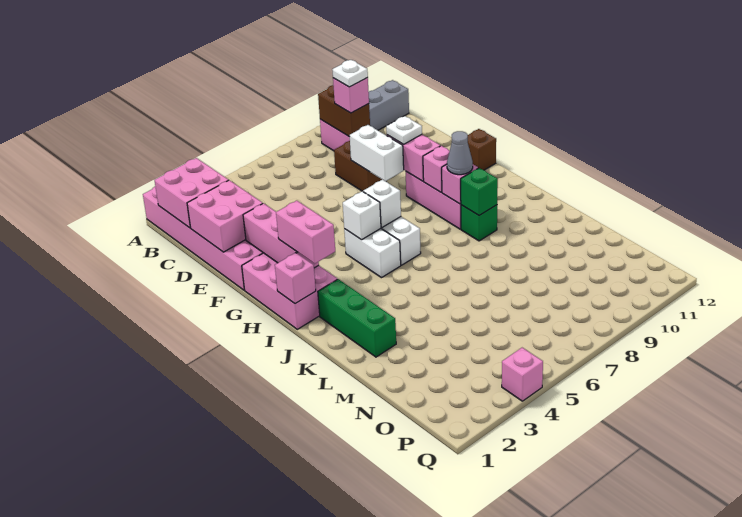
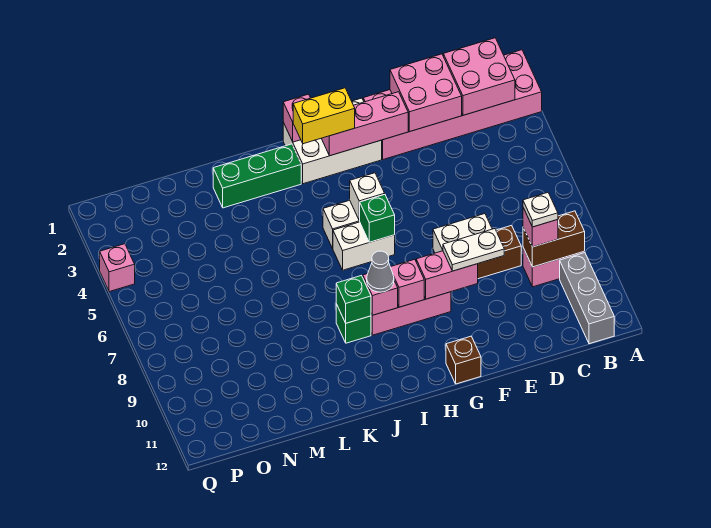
white 1x1 plate [386,116,422,144] -> white 1x2 plate [443,229,504,271]
pink 2x3 brick [242,253,337,329] -> white 2x3 brick [283,98,382,184]
pink 1x2 brick [276,201,335,264] -> yellow 1x2 brick [293,88,355,144]
white 1x1 brick [363,180,401,227] -> green 1x1 brick [359,195,395,242]

